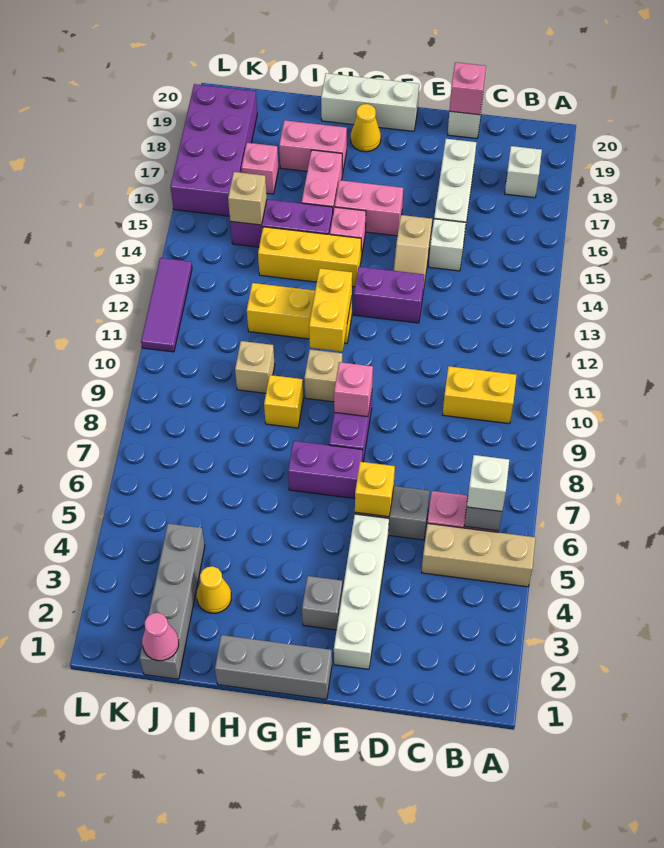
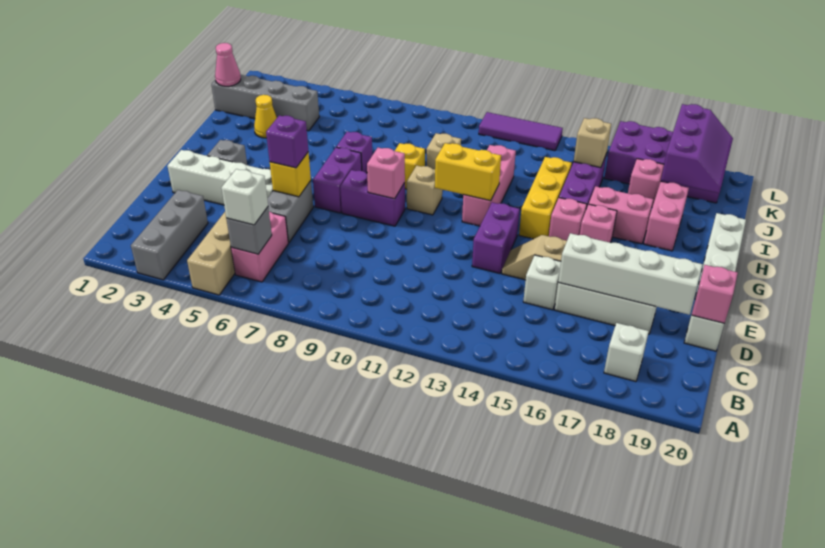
yellow 1x2 brick [443,366,516,424] -> none
none -> white 1x4 brick [558,233,703,315]
none -> purple 1x1 brick [266,116,308,168]
grey 1x3 brick [215,635,332,699] -> grey 1x3 brick moved to [131,190,208,280]
pink 1x2 brick [335,180,403,236] -> pink 1x1 brick [580,204,617,243]
yellow 1x3 brick [247,283,352,344] -> pink 1x3 brick [462,145,516,226]
yellow 1x1 cone [351,104,381,152] -> none
none -> purple 1x1 brick [337,132,372,173]
none -> purple 2x3 slope [661,104,733,193]

